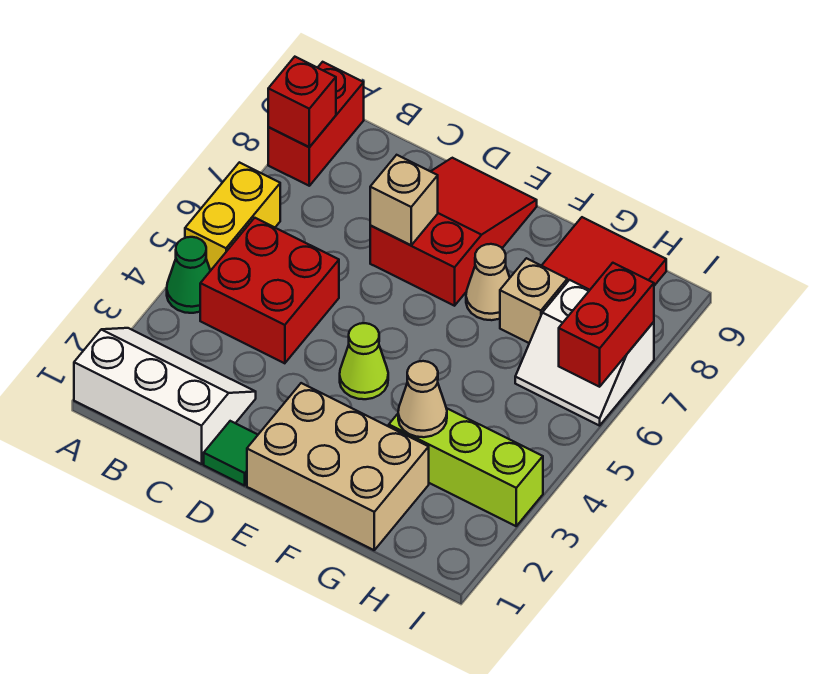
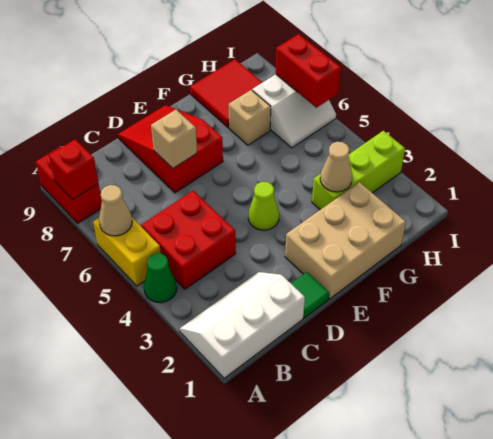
tan 1x1 cone [466,244,510,320] -> tan 1x1 cone moved to [99,185,132,236]

